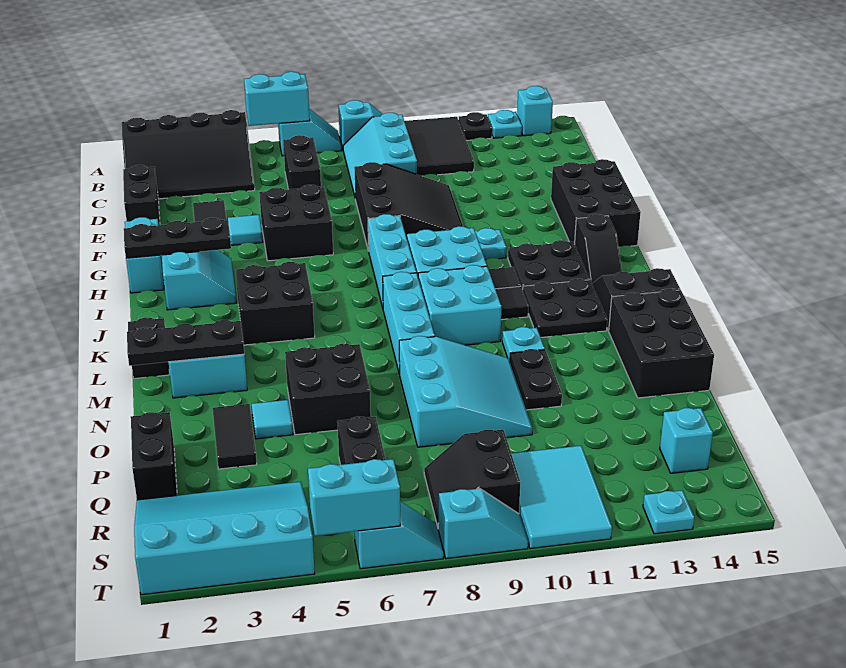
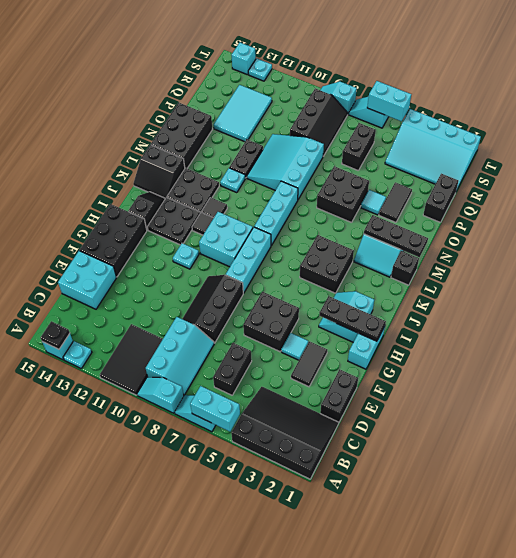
black 1x1 plate [459,112,492,141] -> black 1x1 plate moved to [40,321,70,349]
black 3x3 slope [354,162,463,251] -> black 2x3 slope [182,275,243,343]
cyan 2x2 brick [418,265,501,345] -> cyan 2x2 brick moved to [58,251,116,309]
black 2x2 slope [424,430,520,527] -> black 2x3 slope [290,89,348,156]
cyan 2x3 tile [511,446,612,549] -> cyan 2x3 tile moved to [214,85,272,142]
cyan 1x1 brick [660,408,713,473] -> cyan 1x1 brick moved to [232,43,256,75]

